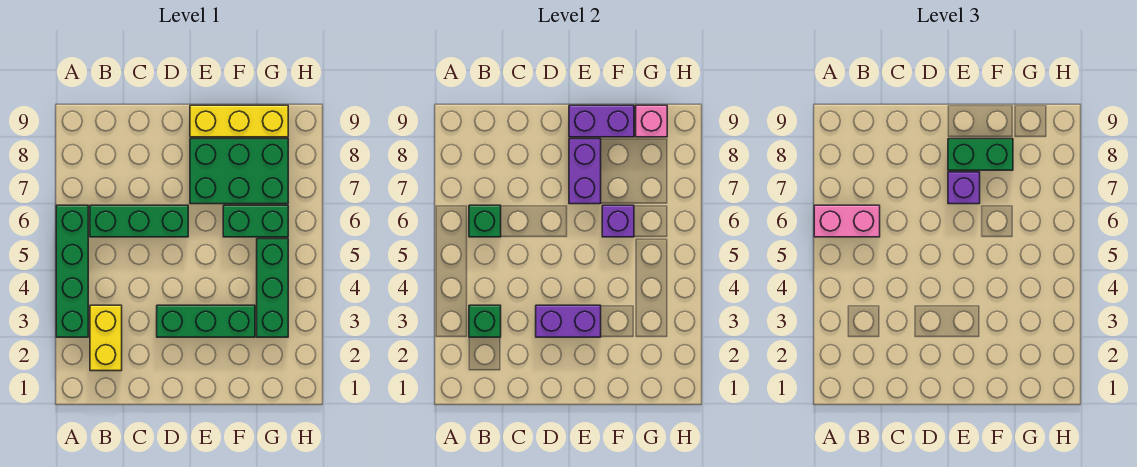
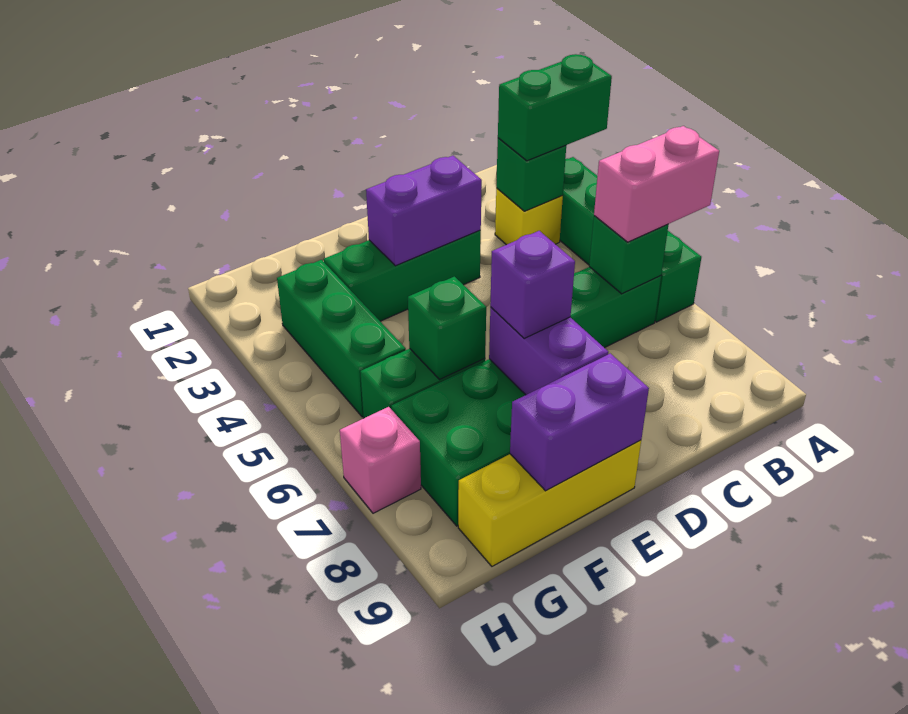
yellow 1x2 brick [90,305,122,371] -> yellow 1x1 brick [495,188,563,245]
green 1x2 brick [948,139,1013,170] -> green 1x2 brick moved to [498,54,612,161]
purple 1x1 brick [602,205,634,237] -> green 1x1 brick [408,277,486,379]
pink 1x1 brick [636,105,667,137] -> pink 1x1 brick moved to [340,407,421,513]

